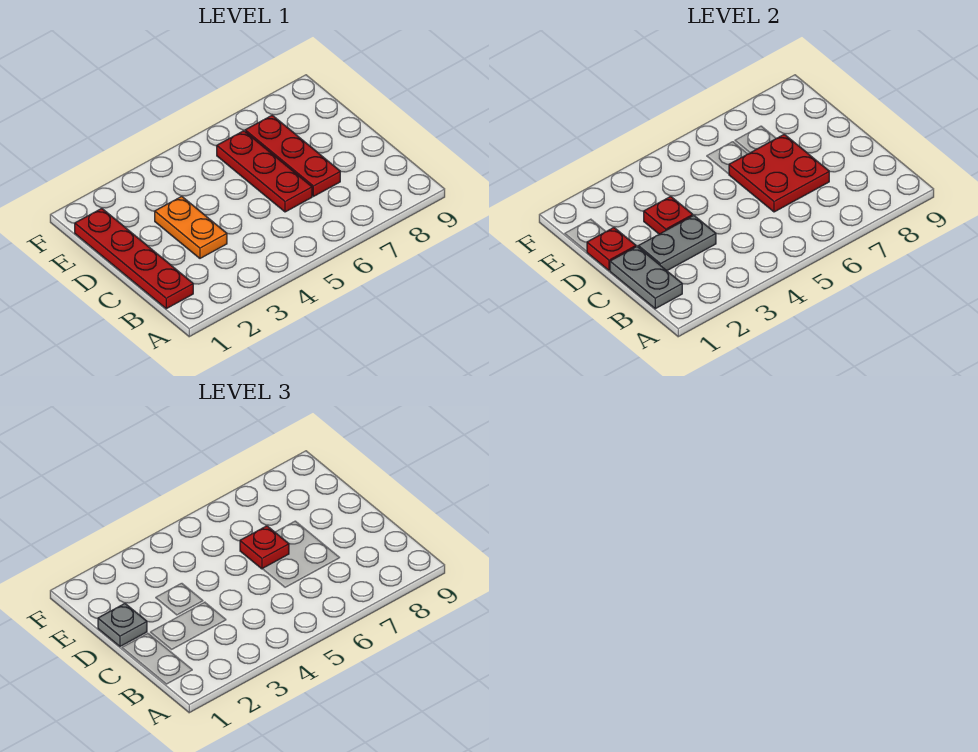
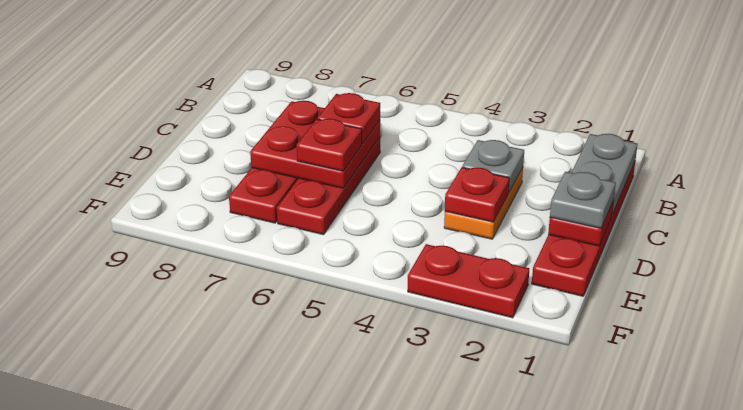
grey 1x2 plate [638,216,716,271] -> grey 1x1 plate [462,140,524,192]
none -> red 1x1 plate [317,93,380,144]
none -> red 1x2 plate [408,244,529,318]

